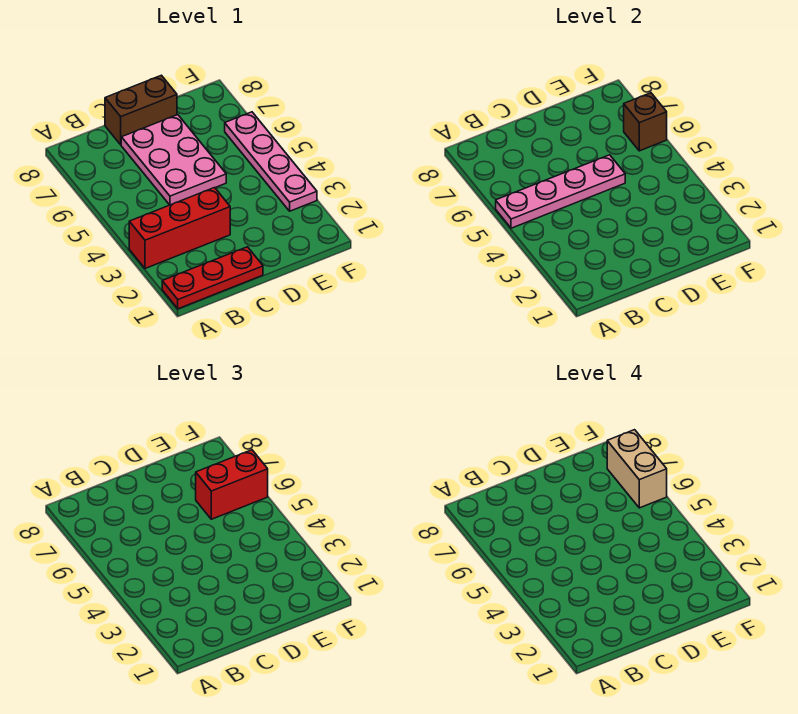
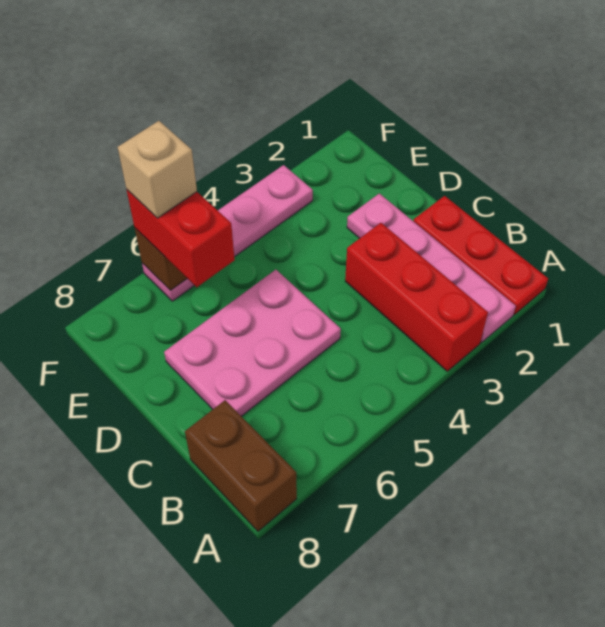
pink 1x4 plate [496,155,625,228] -> pink 1x4 plate moved to [347,193,516,343]
brown 1x2 brick [105,75,177,145] -> brown 1x2 brick moved to [185,400,297,531]
tan 1x2 brick [607,430,667,508] -> tan 1x1 brick [118,121,197,218]

